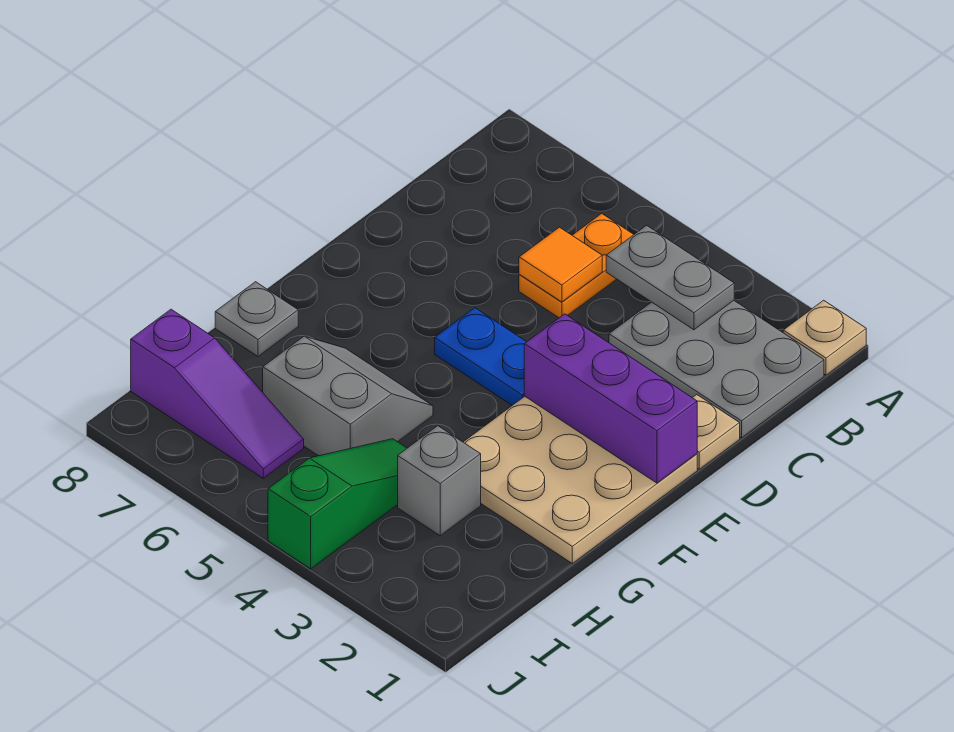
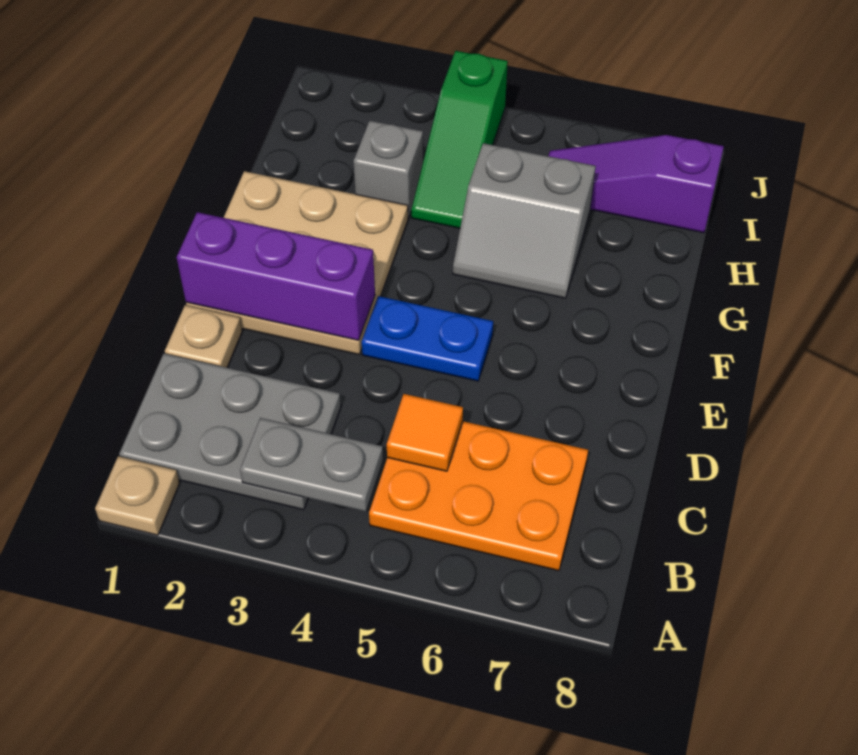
orange 1x2 plate [519,213,634,318] -> orange 2x3 plate [369,421,588,571]
grey 1x1 plate [215,282,298,356] -> none

